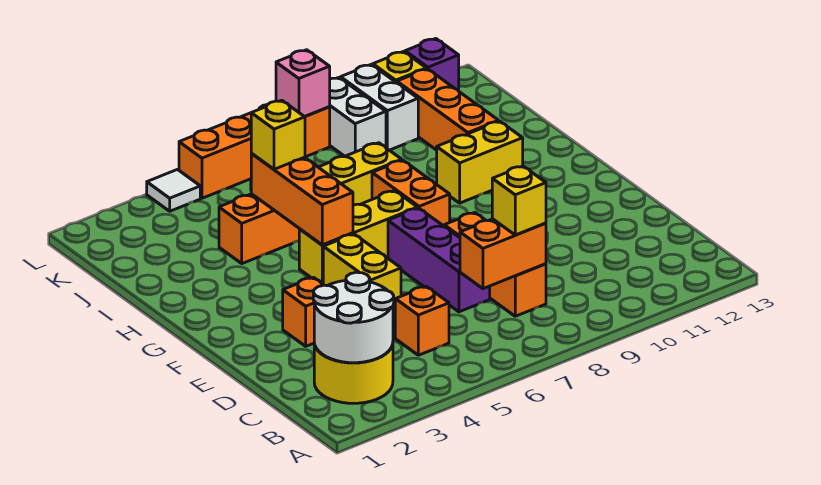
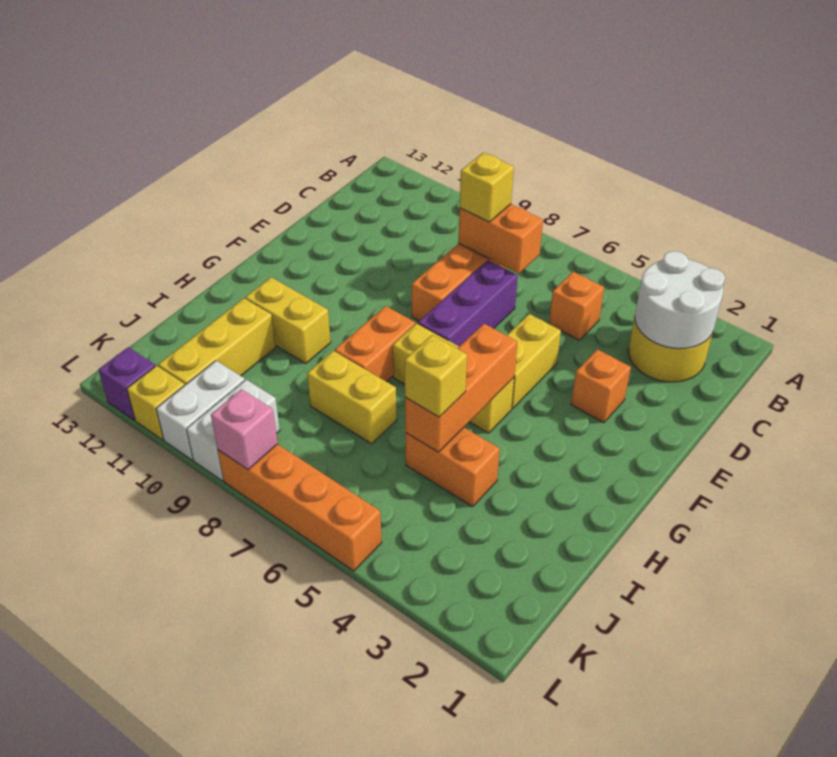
orange 1x3 brick [397,69,499,150] -> yellow 1x3 brick [158,298,276,385]
white 1x1 tile [147,170,200,211] -> none

